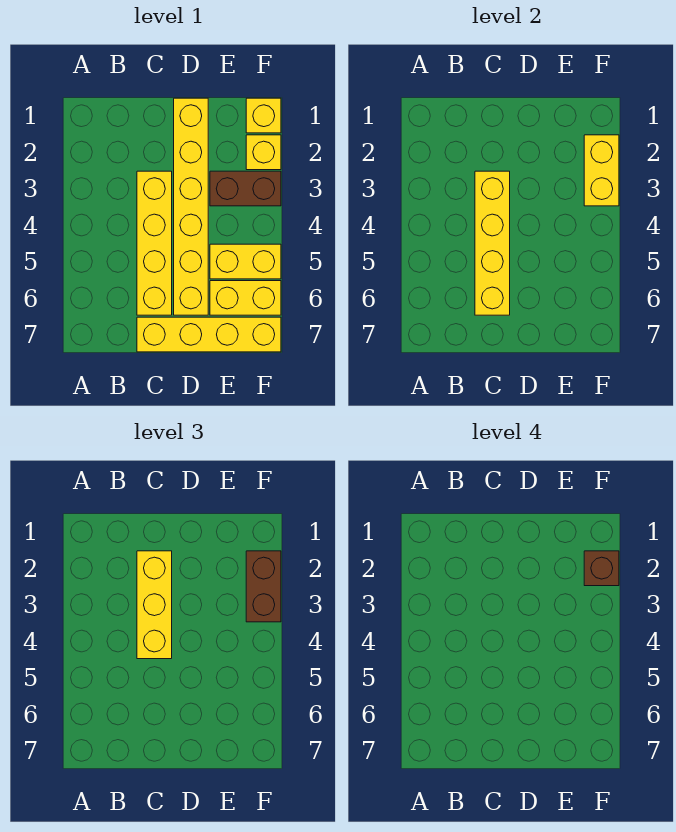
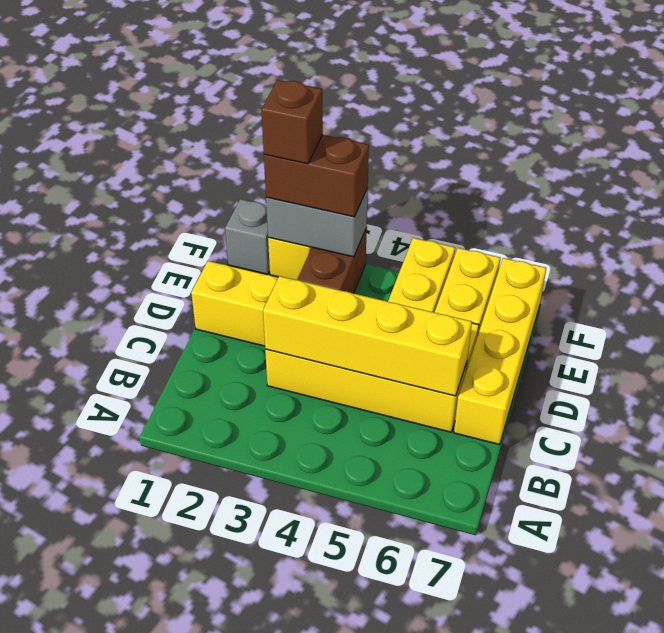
yellow 1x3 brick [137,551,172,659] -> none
yellow 1x1 brick [246,98,281,133] -> grey 1x1 brick [225,199,270,274]
yellow 1x2 brick [584,135,619,206] -> grey 1x2 brick [266,188,368,257]

